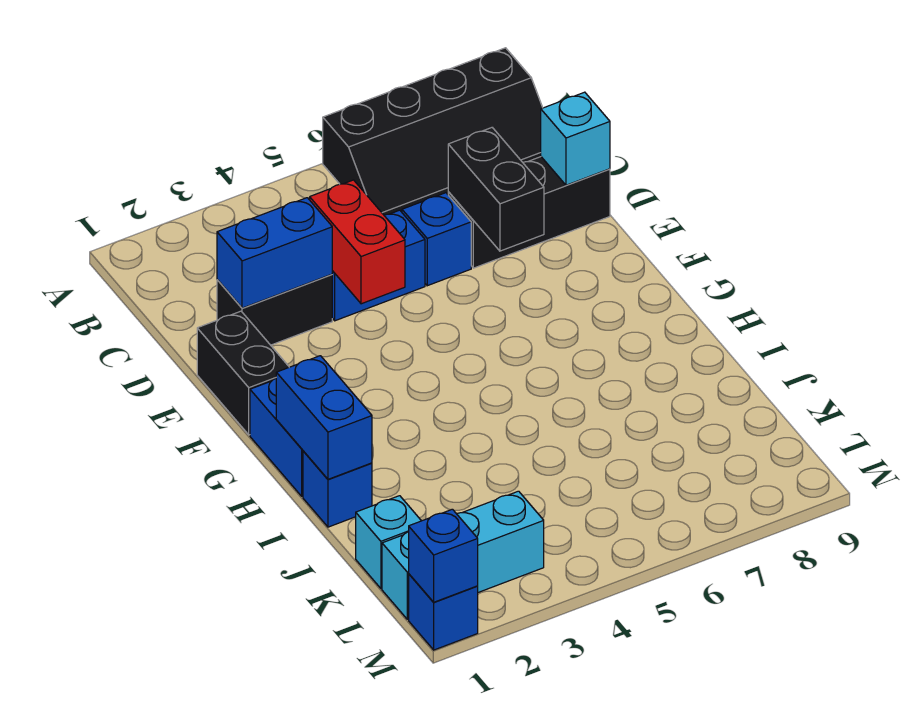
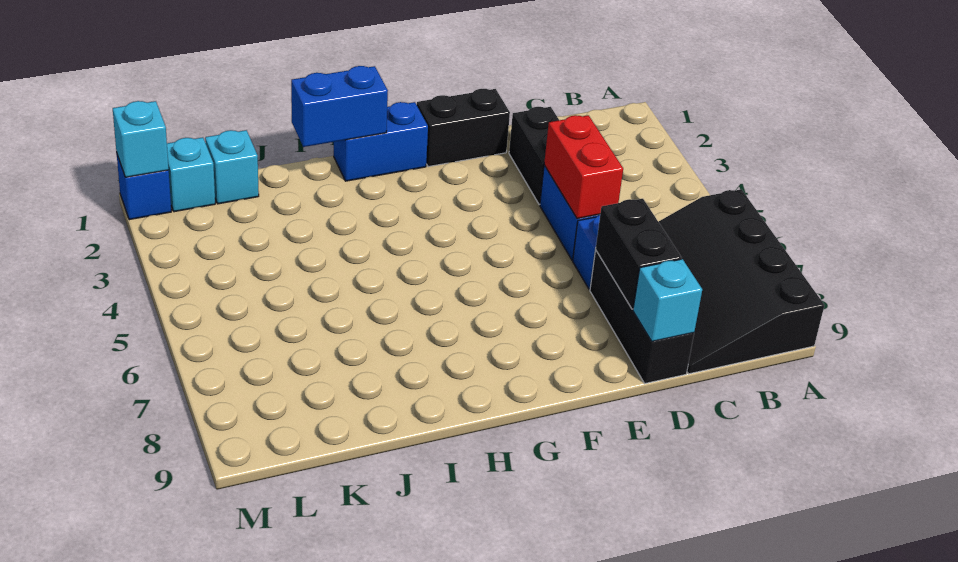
black 2x4 slope [323,48,543,215] -> black 3x4 slope [658,189,825,374]
blue 1x2 brick [217,198,332,308] -> none
red 1x2 brick [310,180,405,304] -> red 1x2 brick turned to [544,115,623,219]
black 1x2 brick [448,128,544,251] -> black 1x2 brick turned to [596,199,681,309]
blue 1x1 brick [303,451,372,527] -> none
cyan 1x3 brick [382,491,544,619] -> cyan 1x1 brick [167,137,215,212]
blue 1x1 brick [409,509,478,602] -> cyan 1x1 brick [113,101,169,177]

